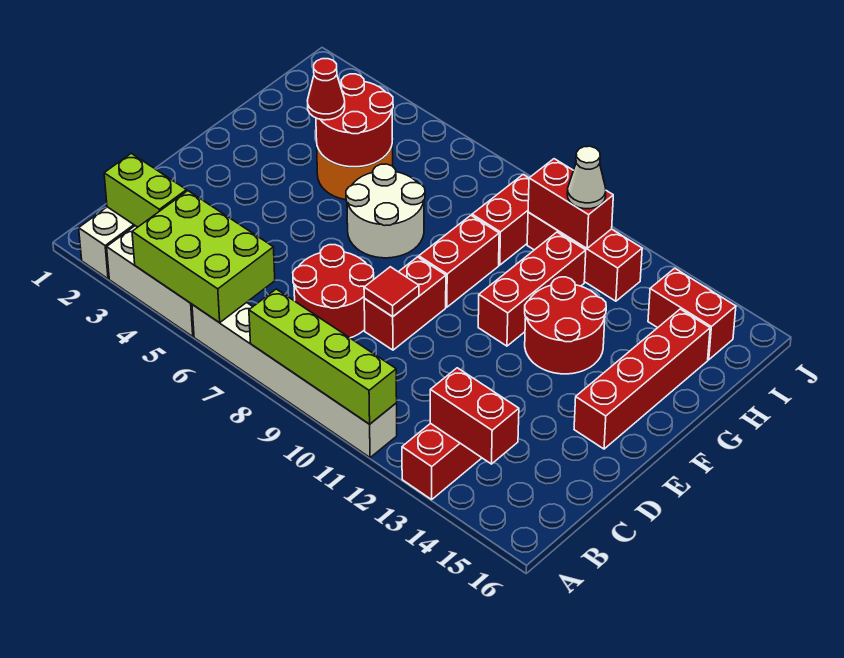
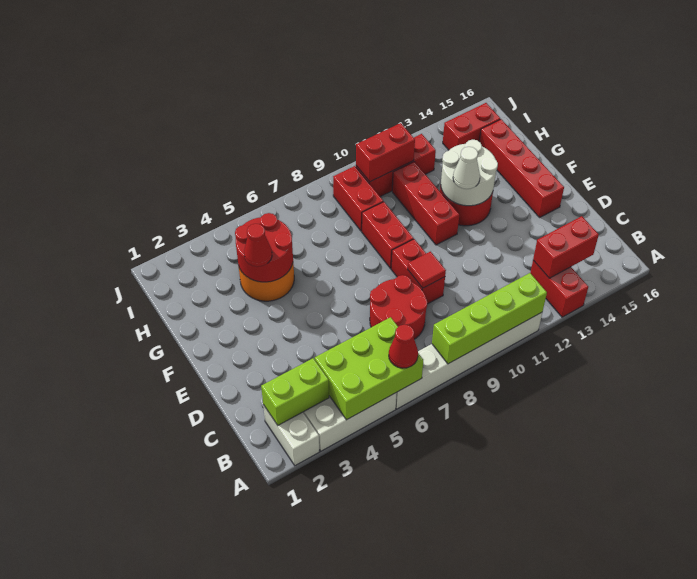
none -> red 1x1 cone [389,325,418,368]
white 2x2 round brick [346,164,425,258] -> white 2x2 round brick moved to [441,140,498,206]
white 1x1 cone [567,146,606,209] -> white 1x1 cone moved to [453,147,480,189]

